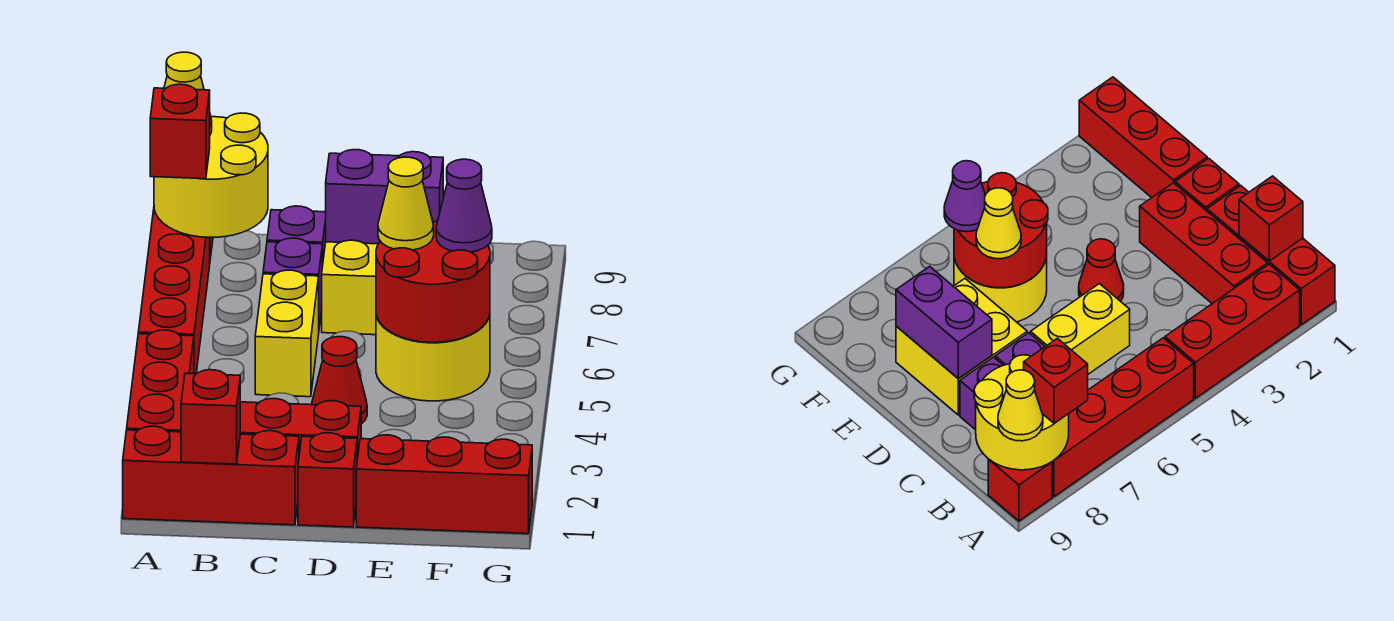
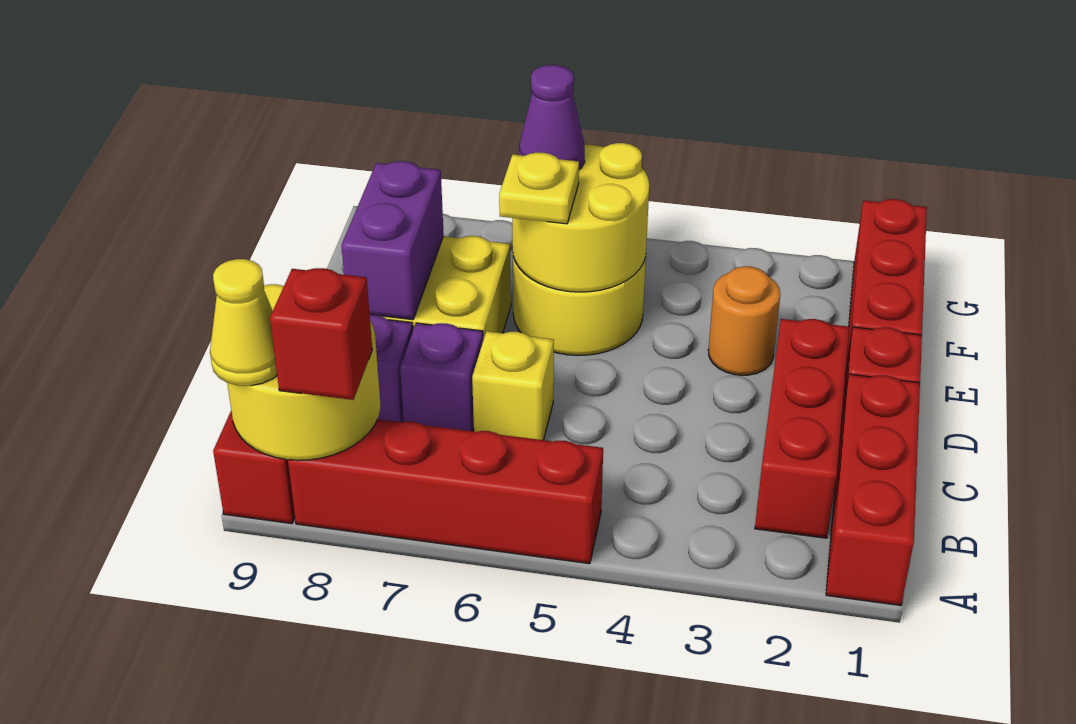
red 1x3 brick [127,330,194,432] -> none
red 1x1 brick [181,370,240,464] -> none
yellow 1x2 brick [255,270,319,397] -> yellow 1x1 brick [472,331,554,440]
red 1x1 cone [312,337,367,424] -> none
none -> orange 1x1 round brick [708,266,780,375]
red 2x2 round brick [376,222,490,342] -> yellow 2x2 round brick [512,143,649,292]
yellow 1x1 cone [378,157,434,250] -> yellow 1x1 plate [499,152,579,224]

